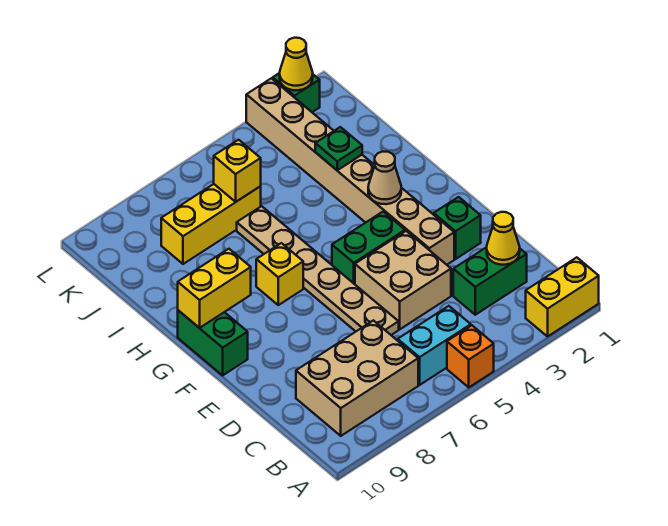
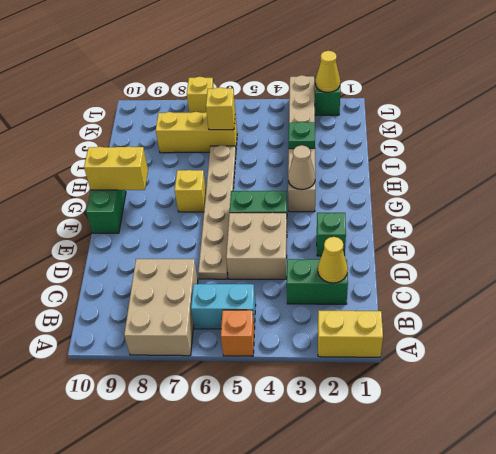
tan 2x3 brick [296,320,418,436] -> tan 2x3 brick turned to [124,259,198,356]
tan 1x8 brick [246,78,454,265] -> tan 1x6 brick [288,75,315,212]
none -> yellow 1x1 brick [187,77,214,113]

